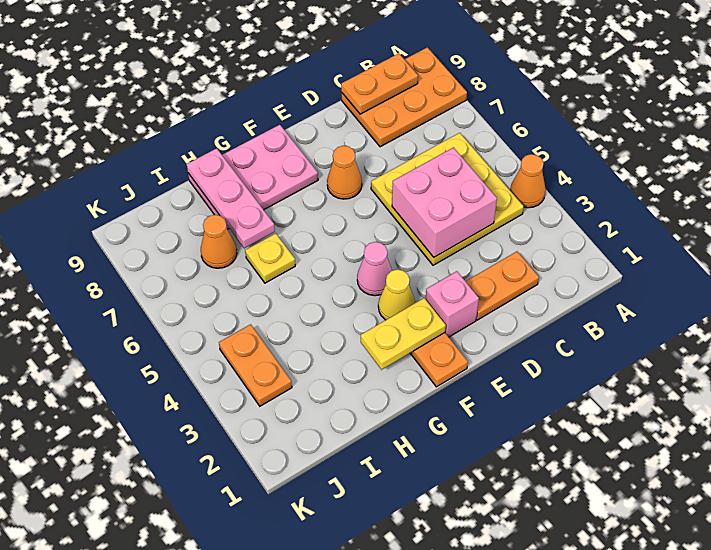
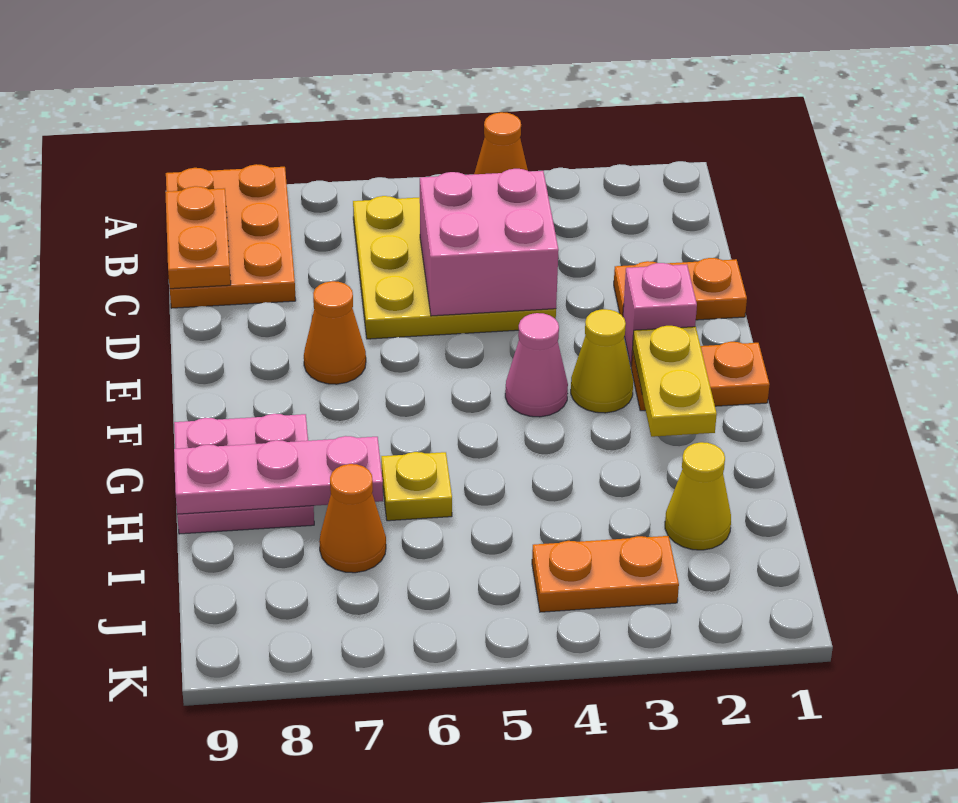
orange 1x2 plate [465,252,539,320] -> orange 1x2 plate turned to [614,258,747,320]
pink 2x3 plate [188,125,318,229] -> pink 2x2 plate [174,414,314,534]
none -> yellow 1x1 cone [665,442,731,550]

